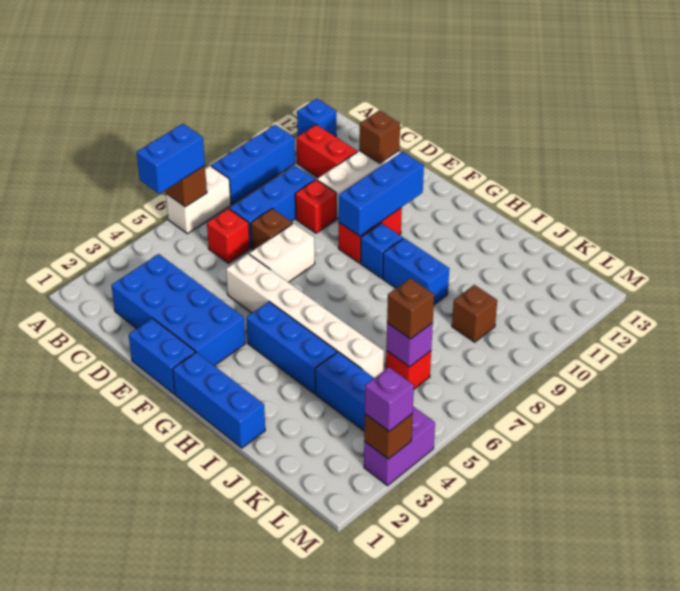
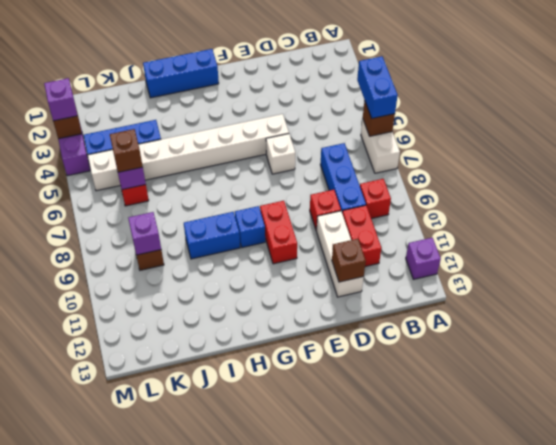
blue 1x3 brick [211,125,295,205] -> none
blue 1x1 brick [297,98,336,137] -> purple 1x1 brick [406,238,441,279]
red 1x2 brick [297,124,357,178] -> red 1x2 brick turned to [342,205,381,267]
blue 2x4 brick [111,254,246,366] -> none
red 1x1 brick [207,209,250,263] -> red 1x1 brick moved to [360,179,391,219]
brown 1x1 brick [251,209,293,250] -> none
blue 1x2 brick [129,318,195,394] -> none
white 1x6 brick [226,254,384,378] -> white 1x8 brick [88,114,289,191]
white 1x2 brick [249,223,315,282] -> white 1x1 brick [266,134,295,174]
blue 1x3 brick [339,152,424,236] -> none
blue 1x3 brick [246,302,337,394] -> none
none -> purple 1x1 brick [128,212,161,255]

